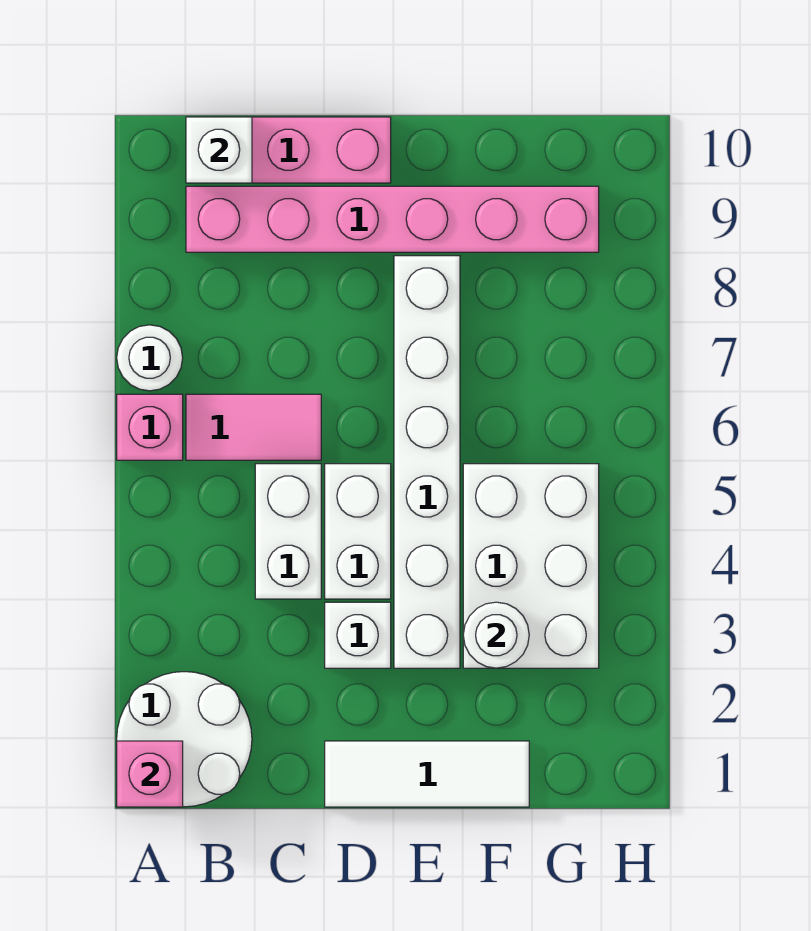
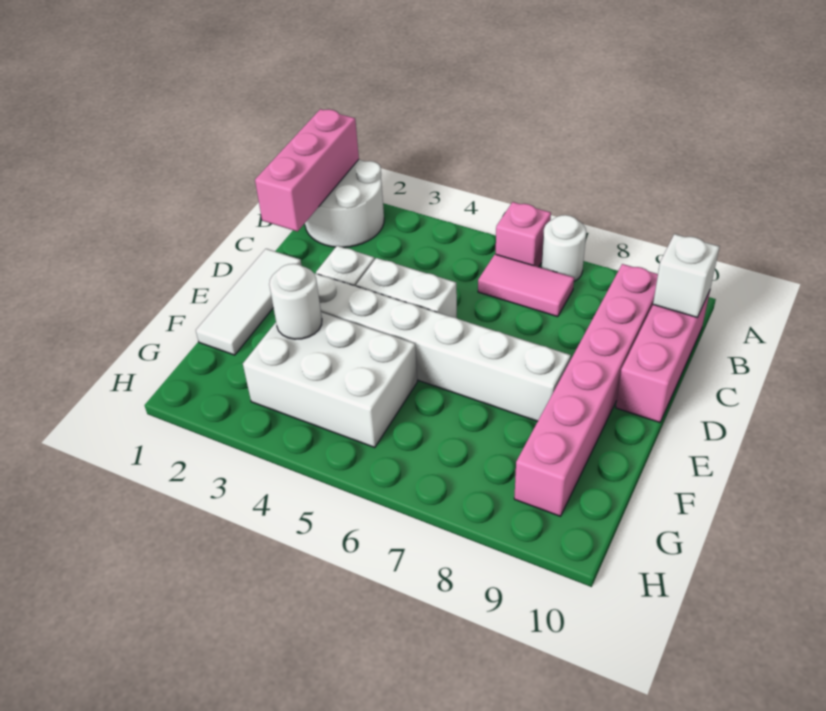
pink 1x1 brick [117,741,183,807] -> pink 1x3 brick [255,109,359,231]
pink 1x2 tile [186,394,321,460] -> pink 1x2 tile turned to [478,254,574,317]
white 1x2 brick [255,464,321,599] -> none

